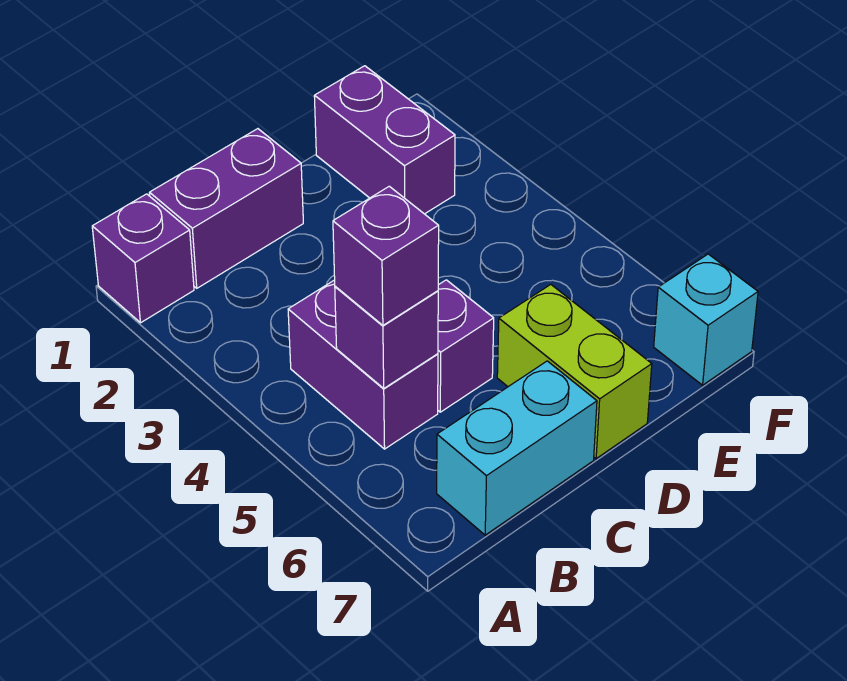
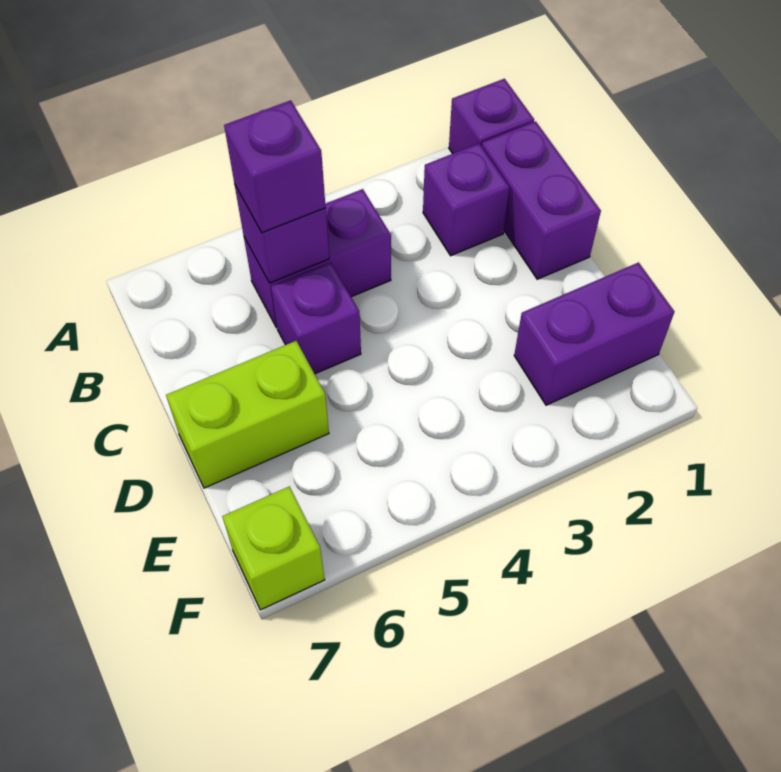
none -> purple 1x1 brick [423,143,510,256]
cyan 1x2 brick [437,361,597,535] -> none
cyan 1x1 brick [654,254,758,385] -> lime 1x1 brick [222,486,325,610]

